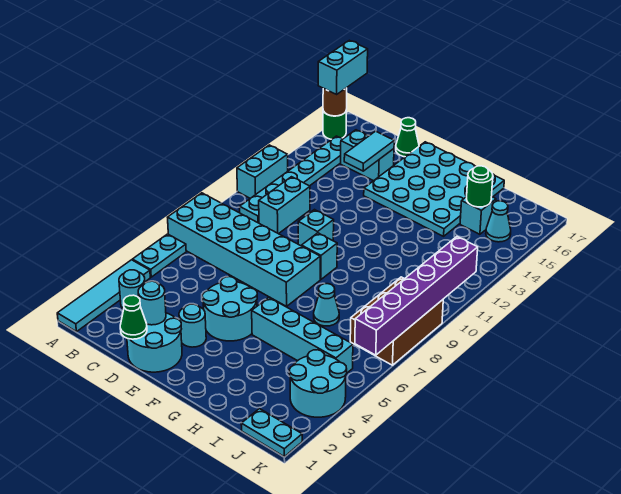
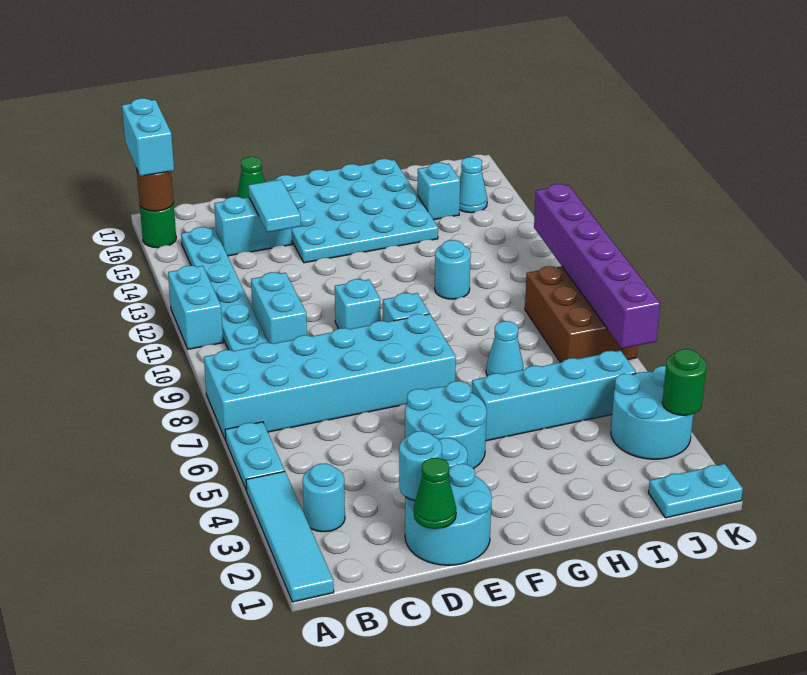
none -> cyan 1x1 round brick [435,240,471,299]
green 1x1 round brick [467,166,493,207] -> green 1x1 round brick moved to [662,349,706,415]

